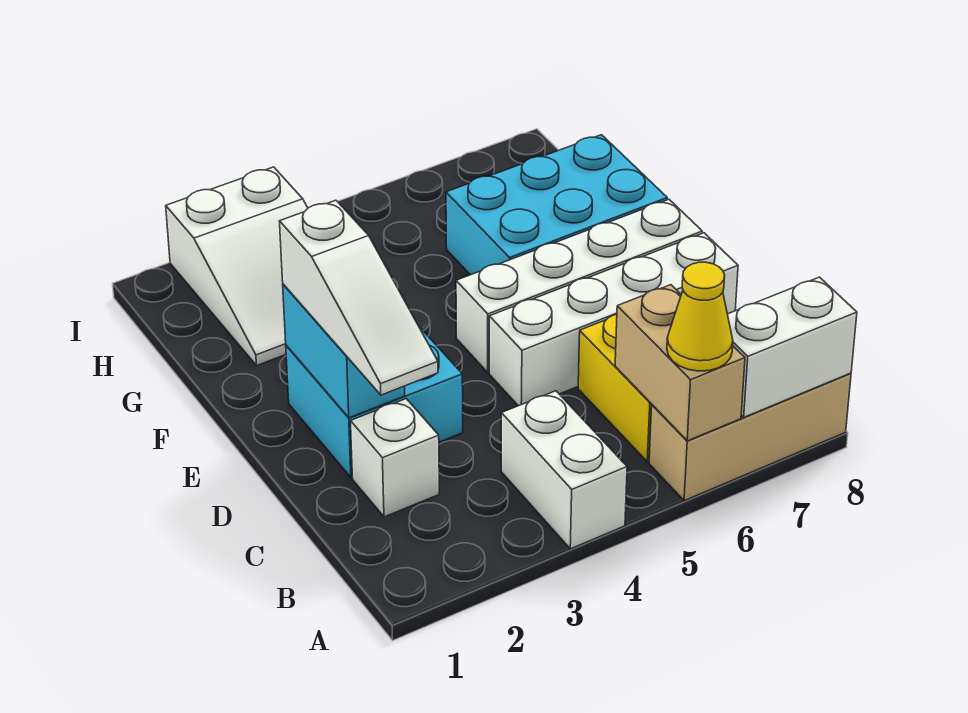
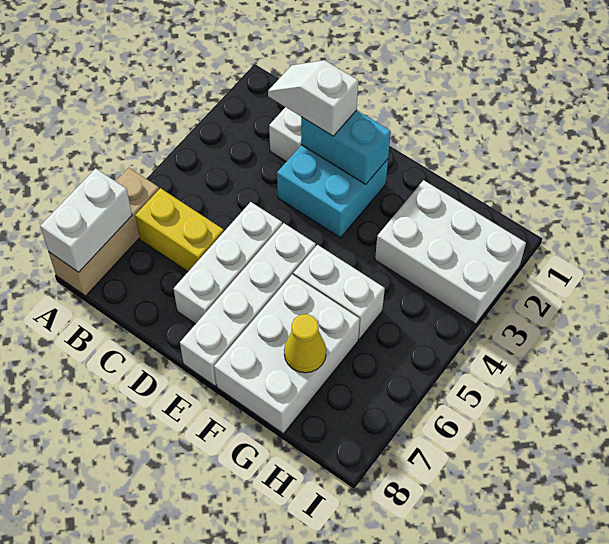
white 1x2 brick [501,391,627,549] -> white 1x2 brick moved to [293,245,385,339]
tan 1x2 brick [615,285,745,441] -> none
yellow 1x1 cone [667,262,733,371] -> yellow 1x1 cone moved to [284,314,326,373]
white 1x3 slope [280,200,438,395] -> white 1x2 slope [268,60,358,136]
white 1x4 brick [489,233,738,406] -> white 1x3 brick [174,202,282,324]
cyan 2x3 brick [446,135,667,275] -> white 2x3 brick [214,274,360,434]
white 2x3 slope [166,167,308,365] -> white 2x3 brick [375,180,526,324]

